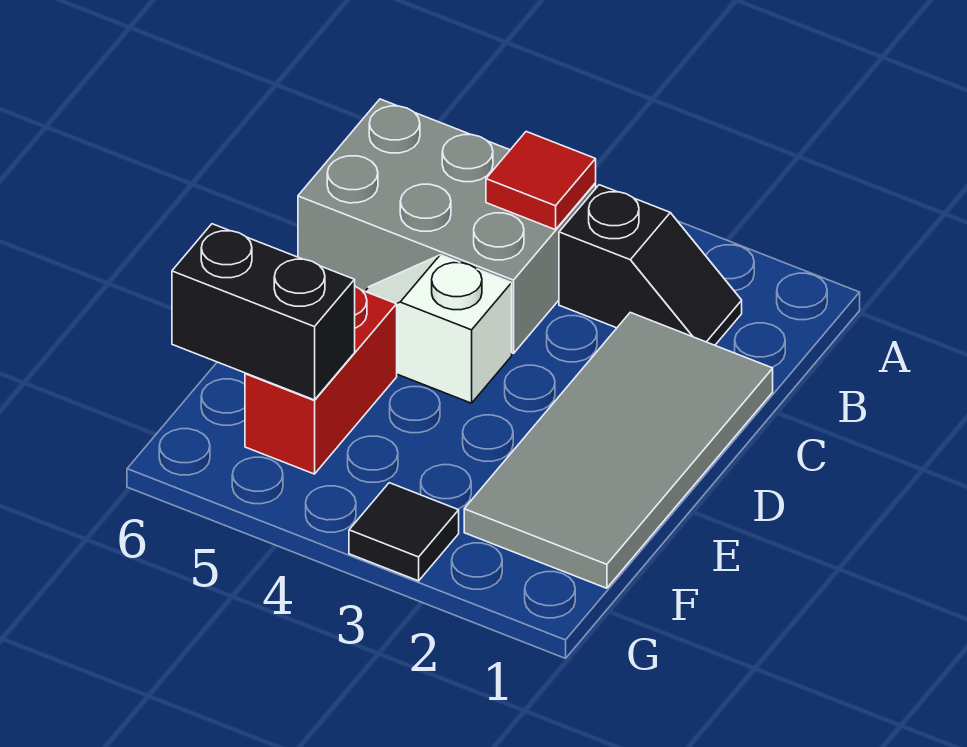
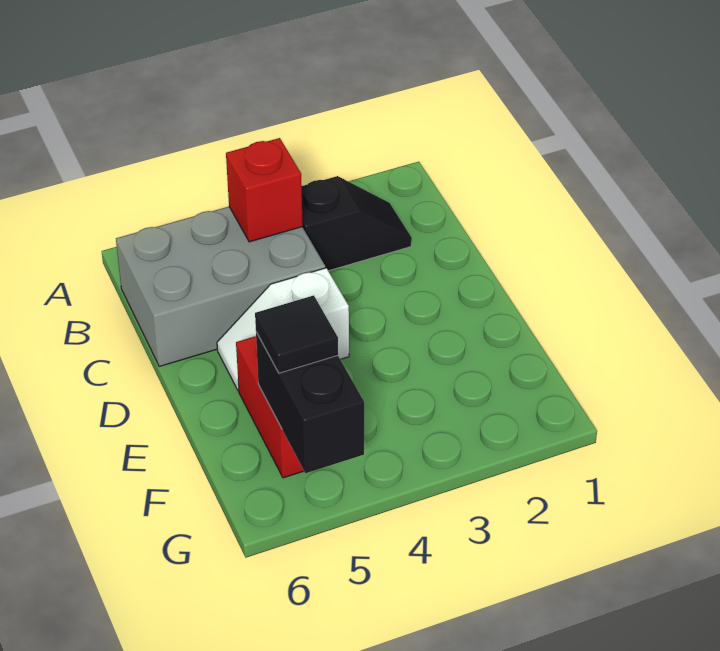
red 1x1 tile [486,132,596,230] -> red 1x1 brick [226,138,303,242]
grey 2x4 tile [464,312,773,588] -> none
black 1x2 brick [172,224,355,400] -> black 1x2 brick turned to [256,332,364,473]
black 1x1 tile [349,483,459,581] -> black 1x1 tile moved to [255,295,338,373]

